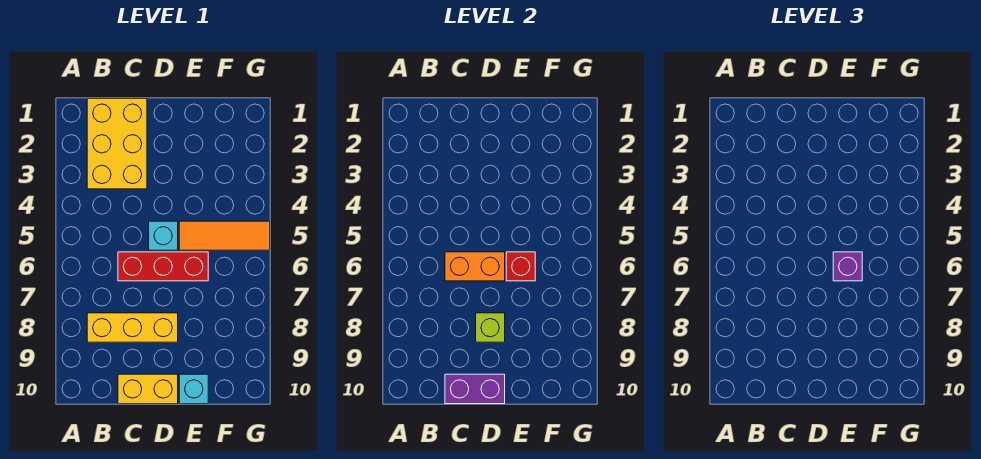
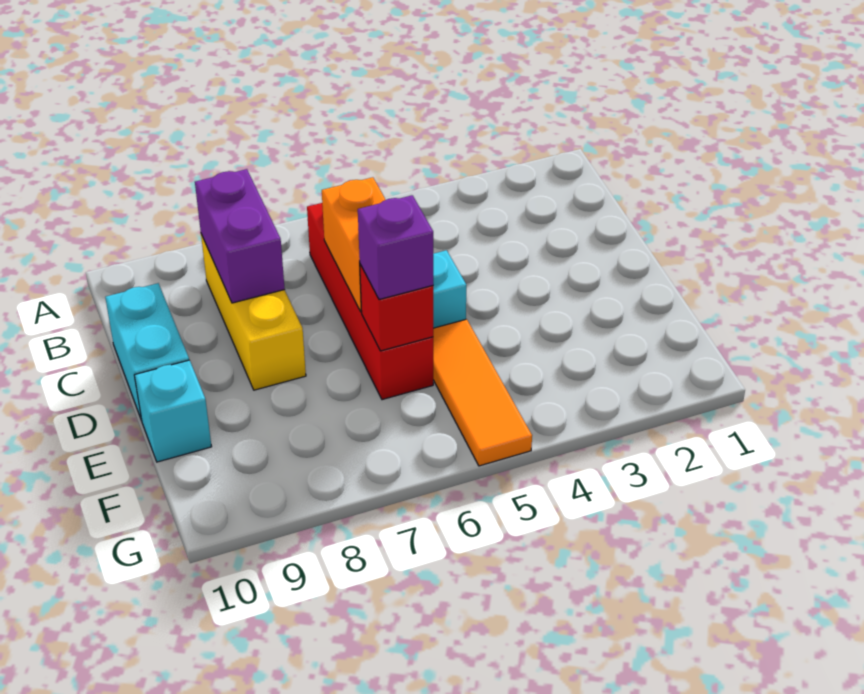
yellow 2x3 brick [87,99,147,189] -> none
red 1x3 brick [118,252,208,281] -> red 1x4 brick [307,203,433,400]
yellow 1x2 brick [118,374,178,404] -> cyan 1x2 brick [105,283,189,420]
purple 1x2 brick [445,374,505,404] -> purple 1x2 brick moved to [195,169,285,303]
lime 1x1 brick [476,313,505,342] -> none

